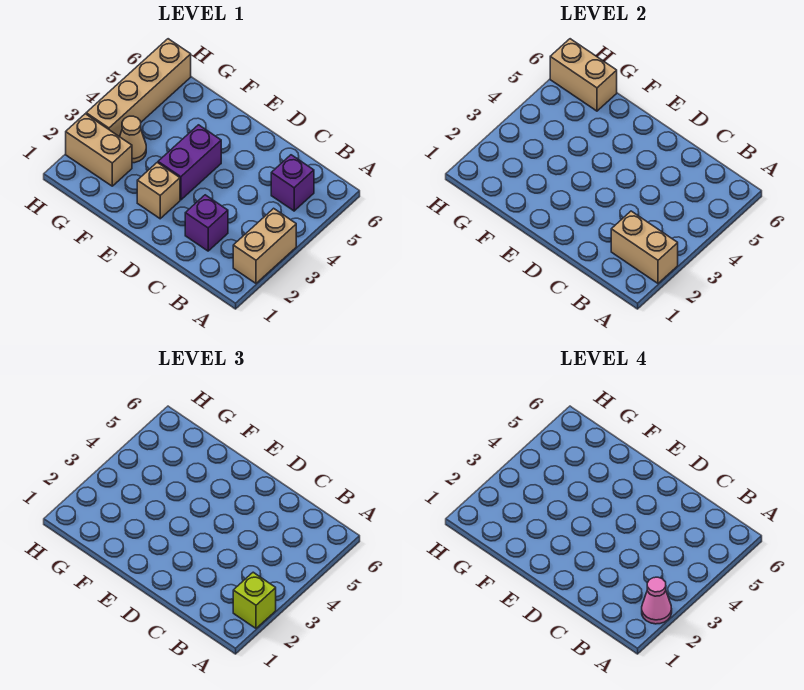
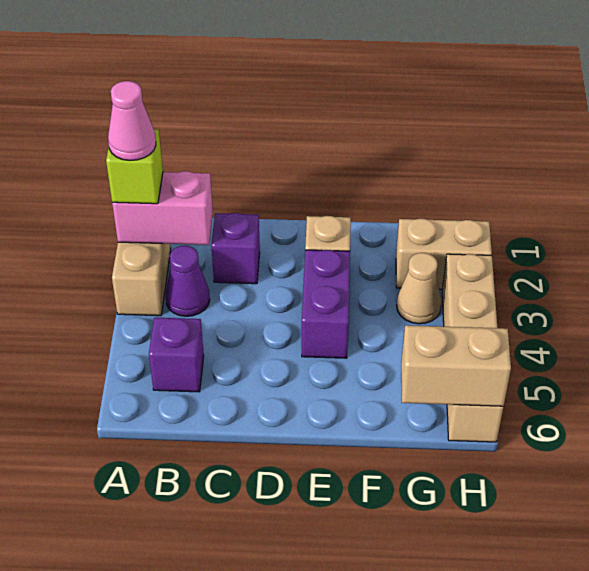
tan 1x2 brick [611,211,678,283] -> pink 1x2 brick [112,171,213,245]
none -> purple 1x1 cone [165,246,210,316]

